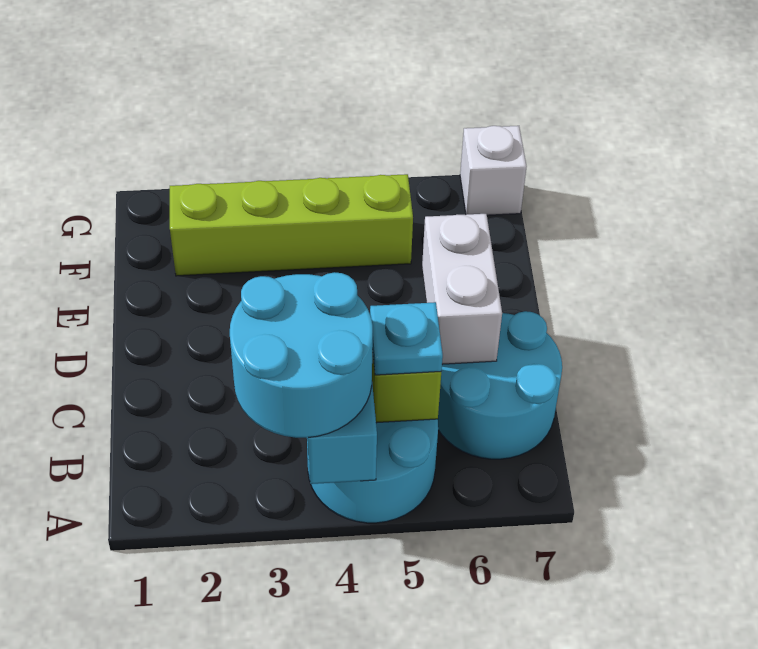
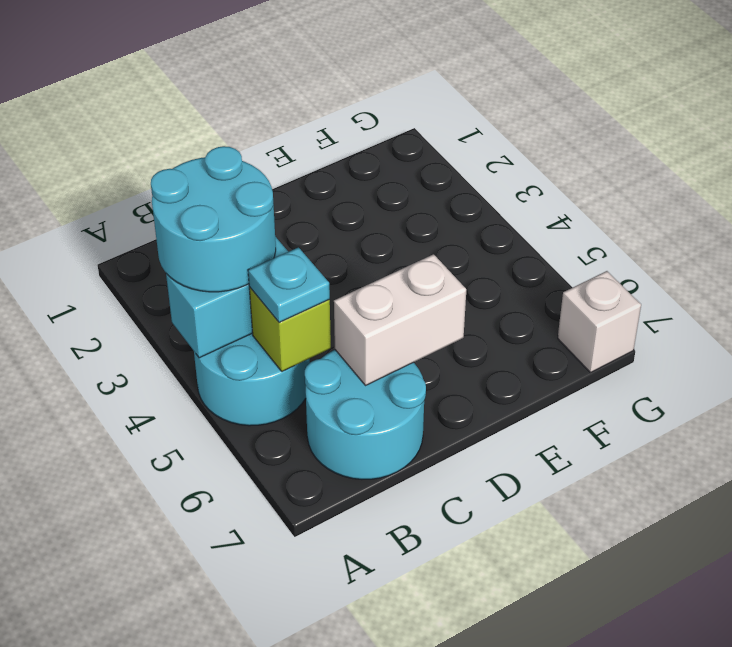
lime 1x4 brick [170,174,413,276] -> none

